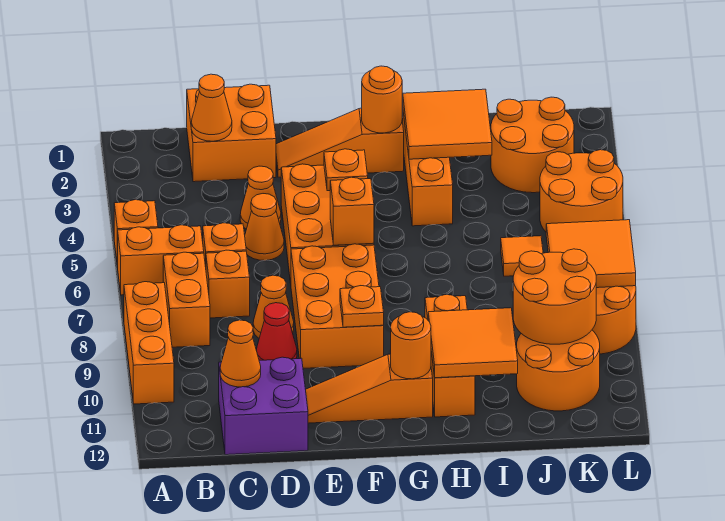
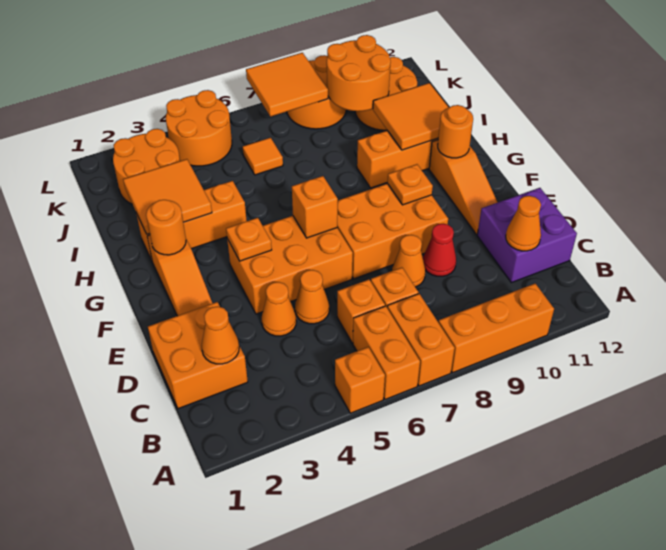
orange 1x2 brick [163,252,210,347] -> orange 1x2 brick turned to [387,294,455,386]

